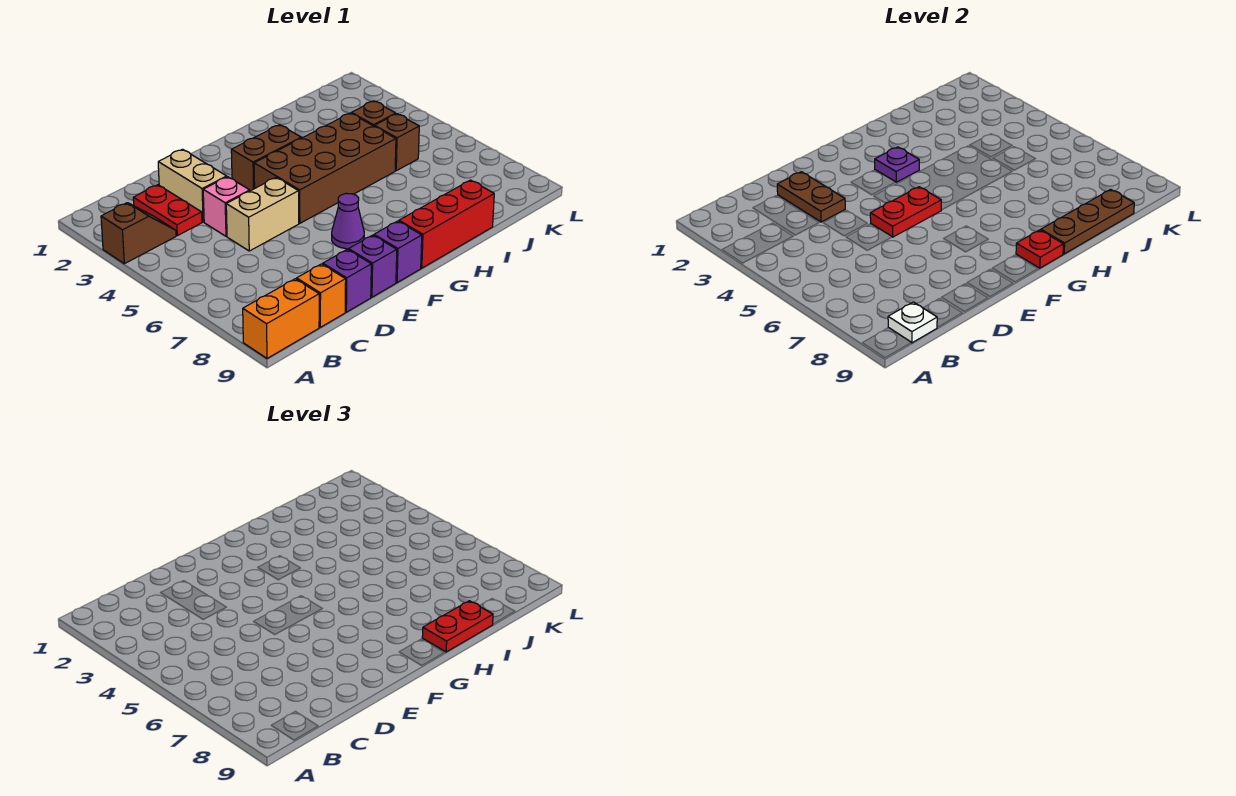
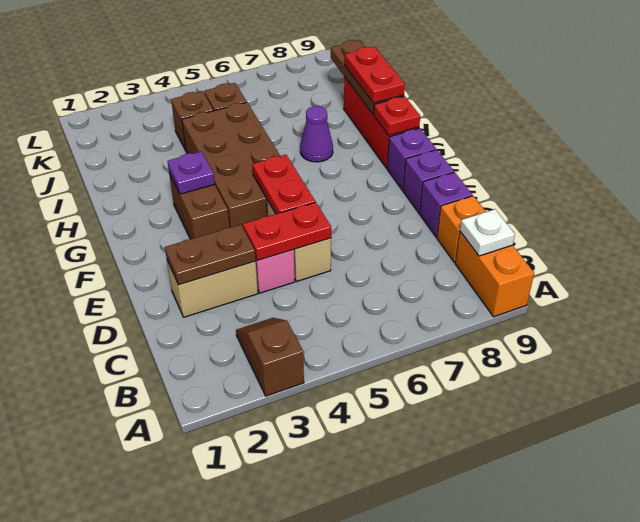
red 1x2 plate [133,185,202,236] -> red 1x2 plate moved to [243,202,331,261]
purple 1x1 cone [332,193,364,249] -> purple 1x1 cone moved to [300,106,333,162]

